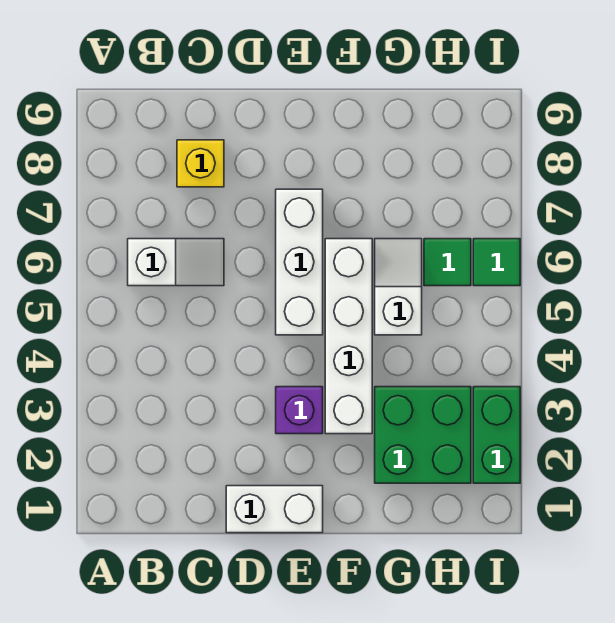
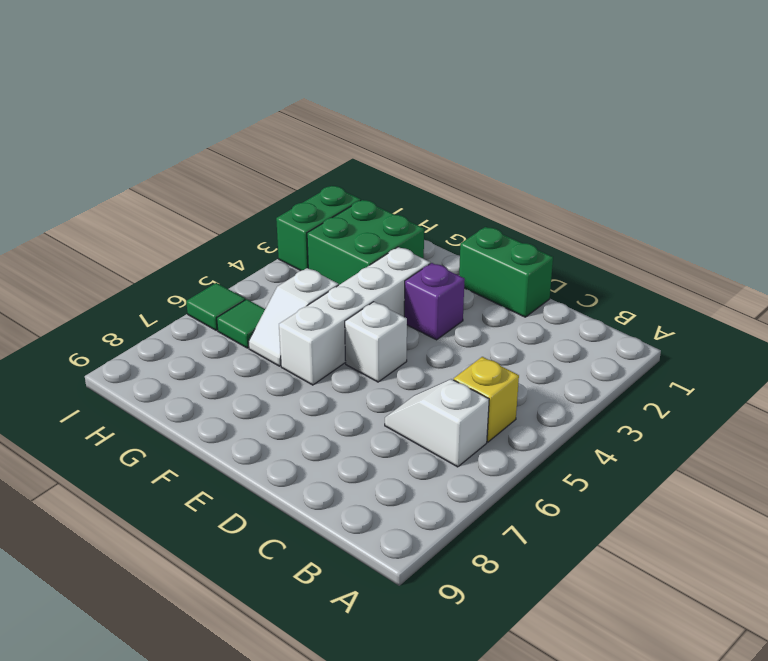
yellow 1x1 brick [177,140,224,187] -> yellow 1x1 brick moved to [454,357,519,442]
white 1x2 brick [226,486,323,533] -> green 1x2 brick [459,227,553,317]
white 1x3 brick [276,189,323,335] -> white 1x1 brick [345,302,407,382]

